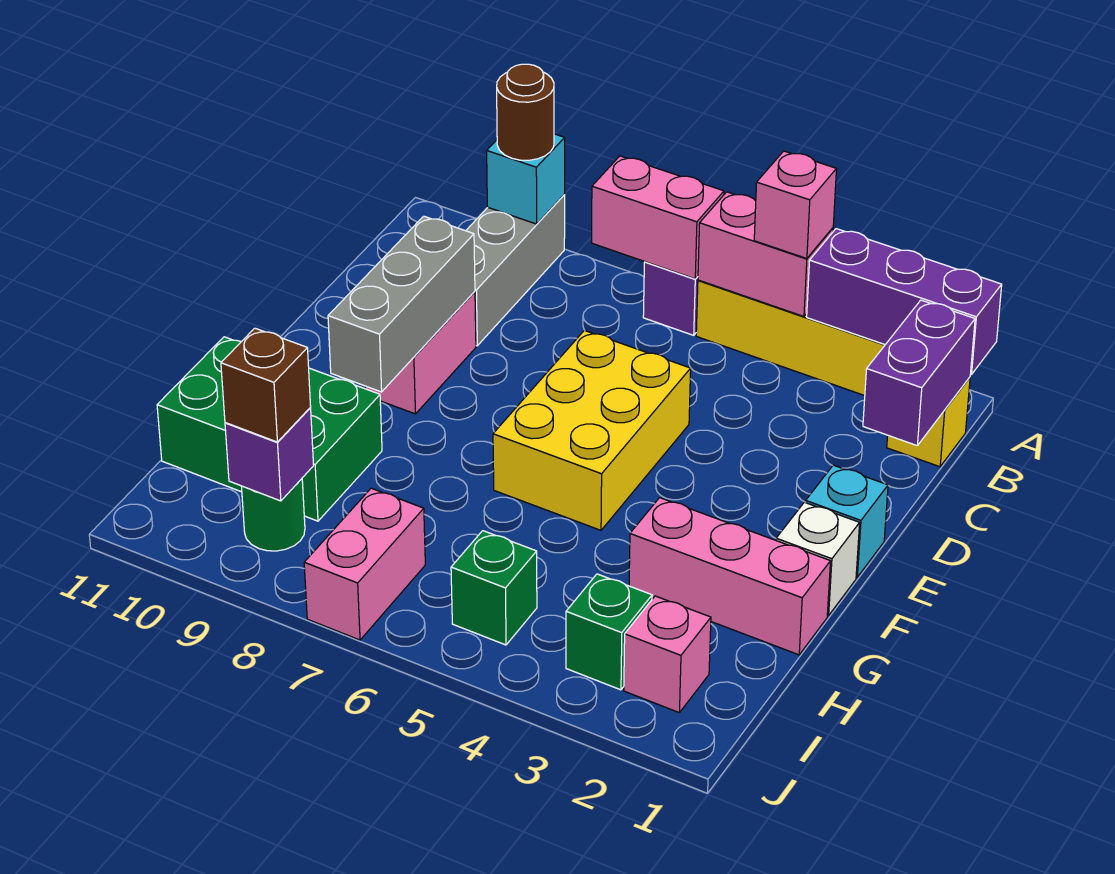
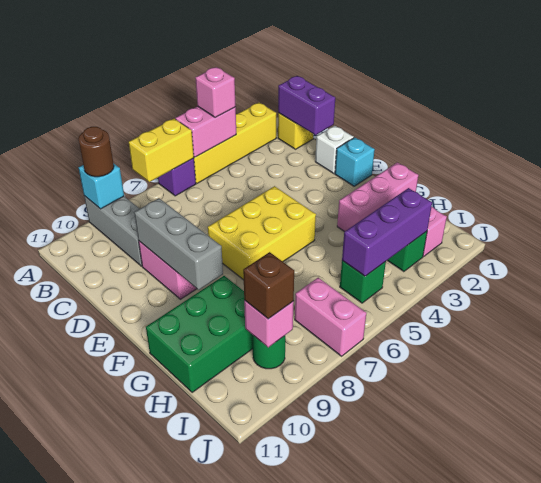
purple 1x3 brick [807,229,1002,374] -> purple 1x3 brick moved to [342,188,432,276]
pink 1x2 brick [592,156,724,279] -> yellow 1x2 brick [129,119,194,182]
yellow 2x3 brick [493,330,691,530] -> yellow 2x3 brick turned to [208,186,316,280]
white 1x1 brick [776,502,860,616] -> white 1x1 brick moved to [315,126,354,174]
purple 1x1 brick [225,408,314,501] -> pink 1x1 brick [244,300,294,347]

